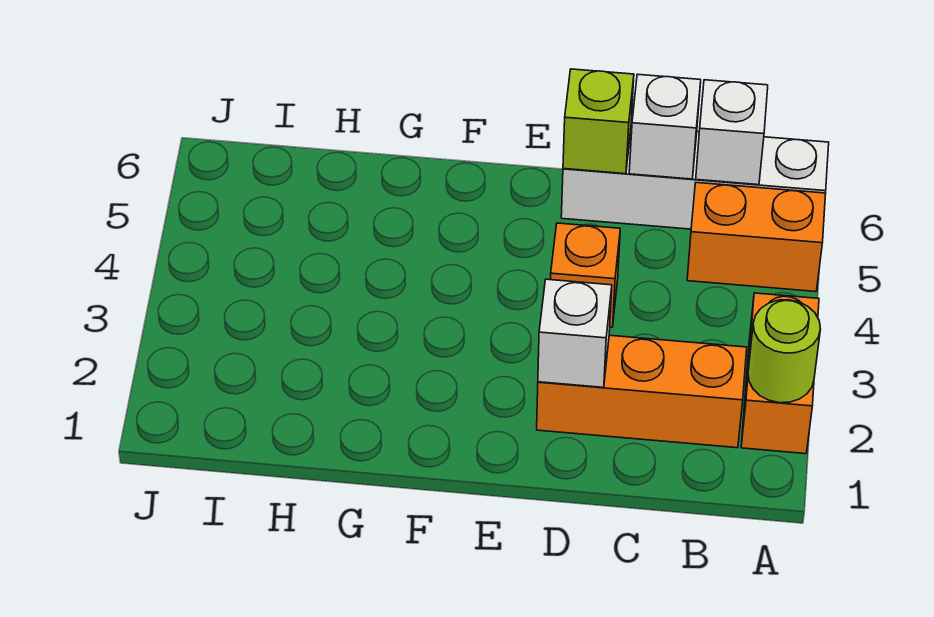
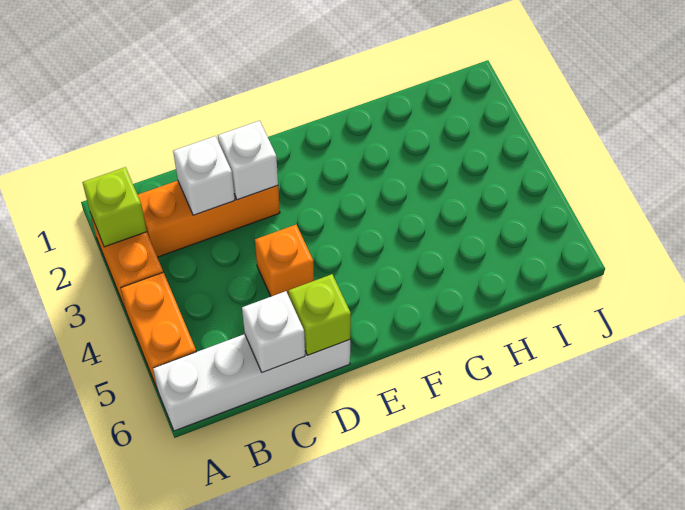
lime 1x1 round brick [748,300,820,403] -> lime 1x1 brick [82,167,147,247]
orange 1x2 brick [687,183,826,292] -> orange 1x2 brick turned to [121,273,196,390]
white 1x1 brick [696,80,768,185] -> white 1x1 brick moved to [173,136,235,215]

